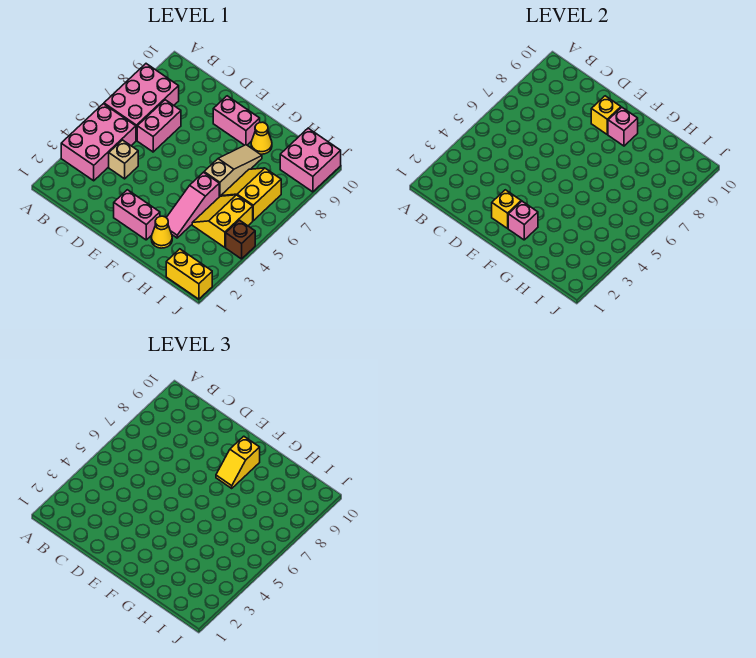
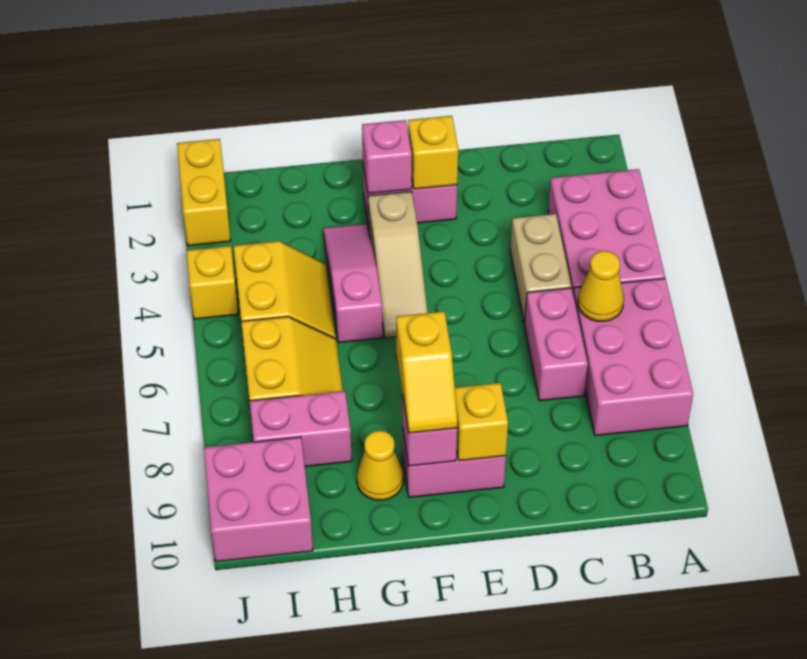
tan 1x1 brick [109,140,138,179] -> tan 1x2 brick [510,214,571,324]
yellow 1x2 slope [216,436,260,488] -> yellow 1x2 slope turned to [396,311,458,433]
yellow 1x1 cone [151,216,172,248] -> yellow 1x1 cone moved to [578,251,624,321]
tan 1x3 slope [204,145,262,197] -> tan 1x3 slope moved to [368,191,428,338]
none -> pink 1x2 brick [249,391,352,466]
yellow 1x2 brick [166,249,212,299] -> yellow 1x2 brick turned to [177,139,231,246]
brown 1x1 brick [226,220,255,259] -> yellow 1x1 brick [186,246,238,319]

